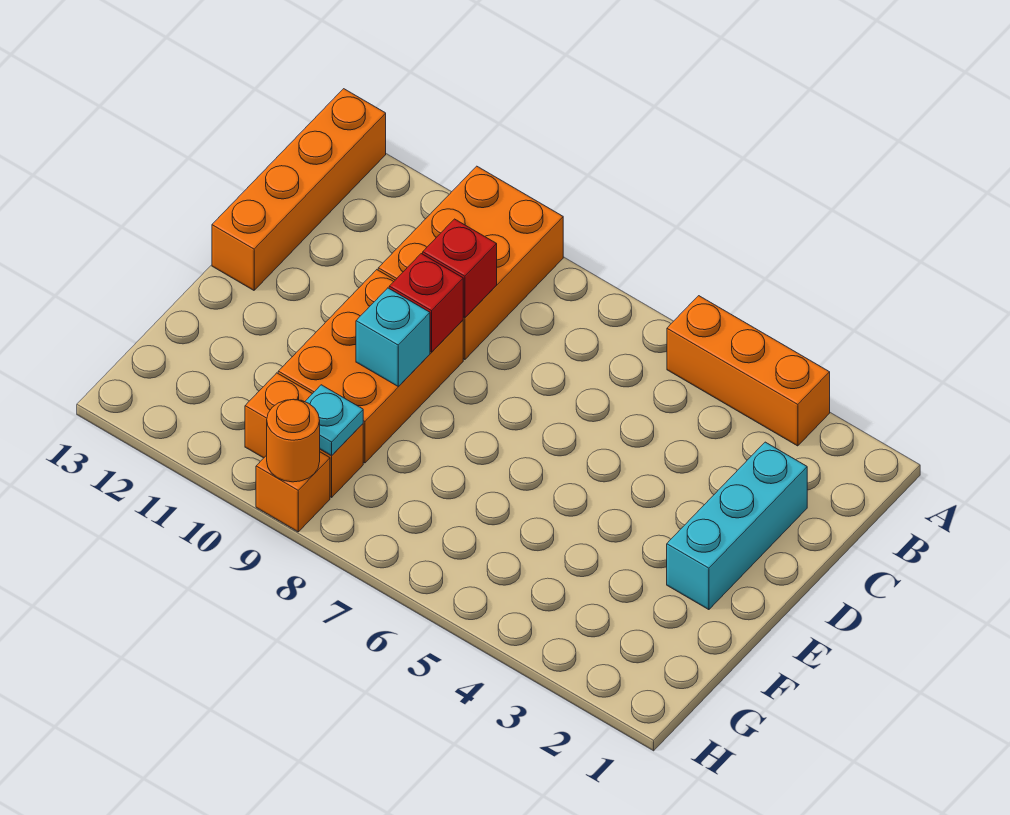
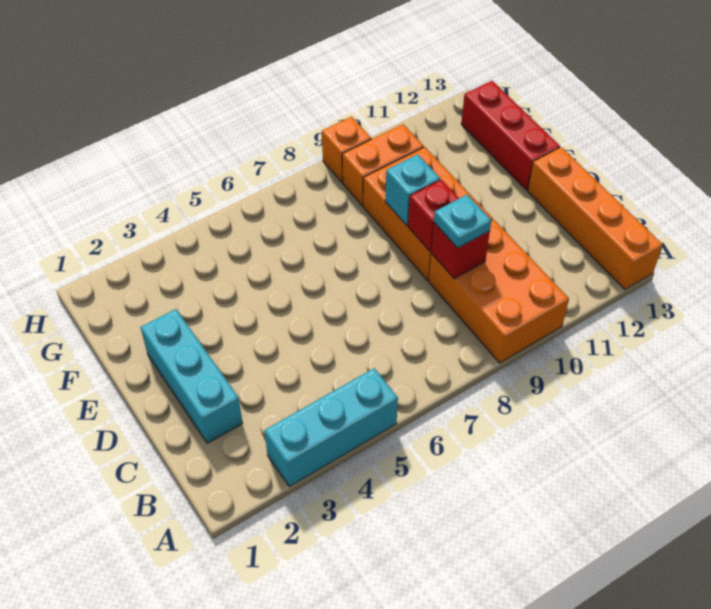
orange 1x3 brick [667,296,830,446] -> cyan 1x3 brick [264,368,398,487]
none -> red 1x3 brick [461,81,560,190]
cyan 1x1 plate [305,385,363,456] -> cyan 1x1 plate moved to [434,195,491,248]
orange 1x1 round brick [267,399,320,482] -> none

